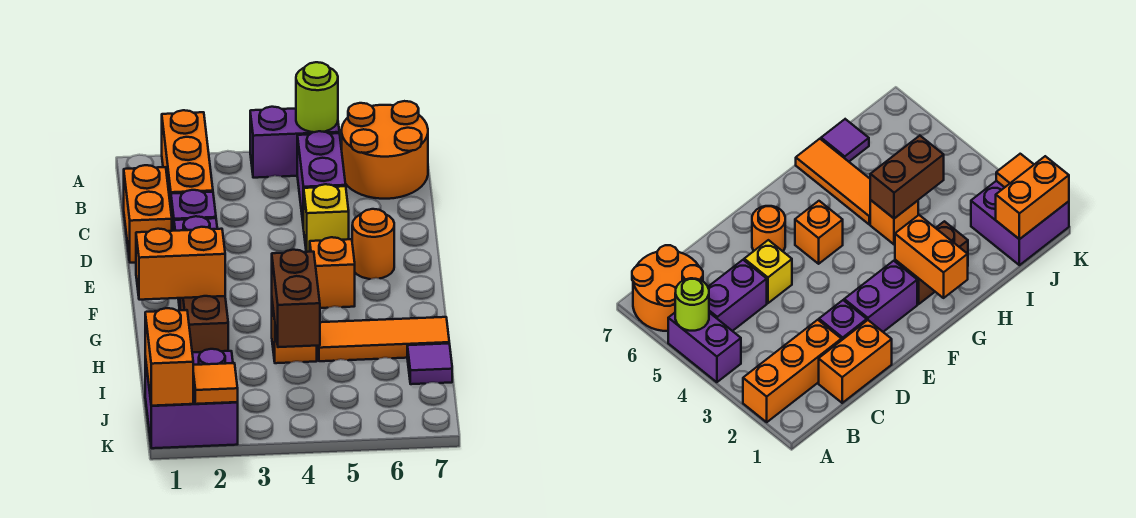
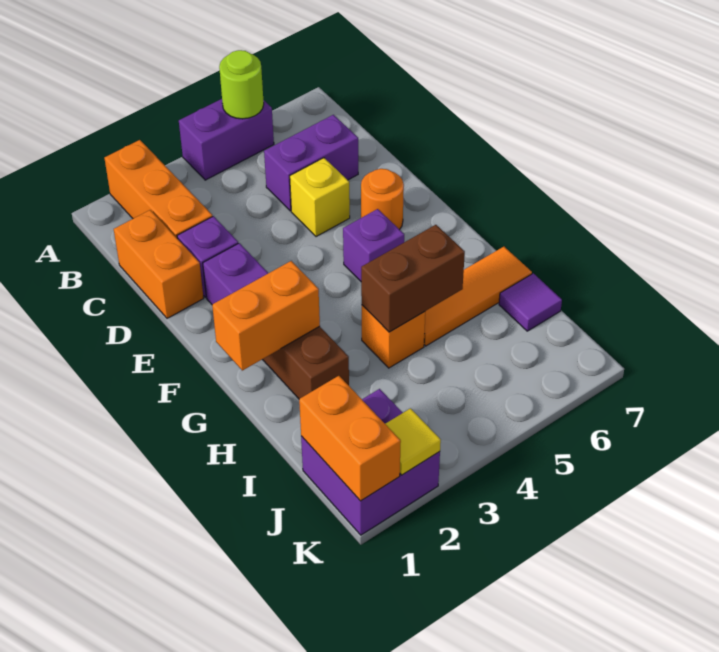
orange 2x2 round brick [342,101,428,199] -> none
purple 1x2 brick [297,131,346,229] -> purple 1x2 brick turned to [264,115,358,211]
orange 1x1 brick [310,237,355,308] -> purple 1x1 brick [343,209,404,281]
brown 1x2 brick [272,250,320,347] -> brown 1x2 brick turned to [361,225,465,332]
orange 1x1 tile [193,363,238,404] -> yellow 1x1 tile [386,408,441,475]

